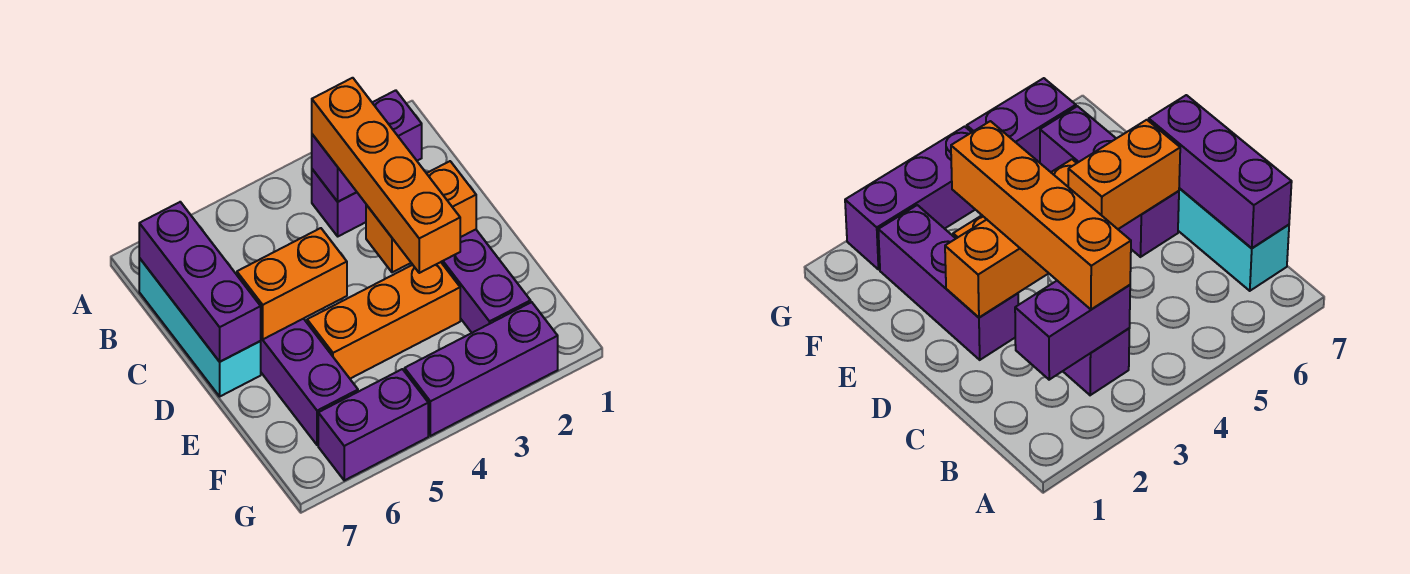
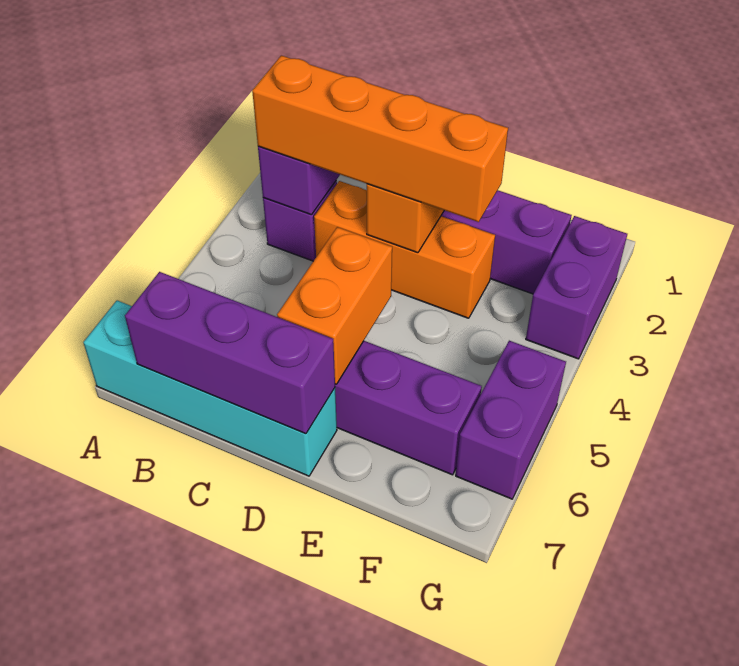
cyan 1x3 brick [139,258,261,396] -> cyan 1x4 brick [83,300,337,476]
orange 1x3 brick [307,262,460,379] -> orange 1x3 brick turned to [314,181,495,318]
purple 1x3 brick [405,302,558,436] -> purple 1x2 brick [526,216,627,359]

